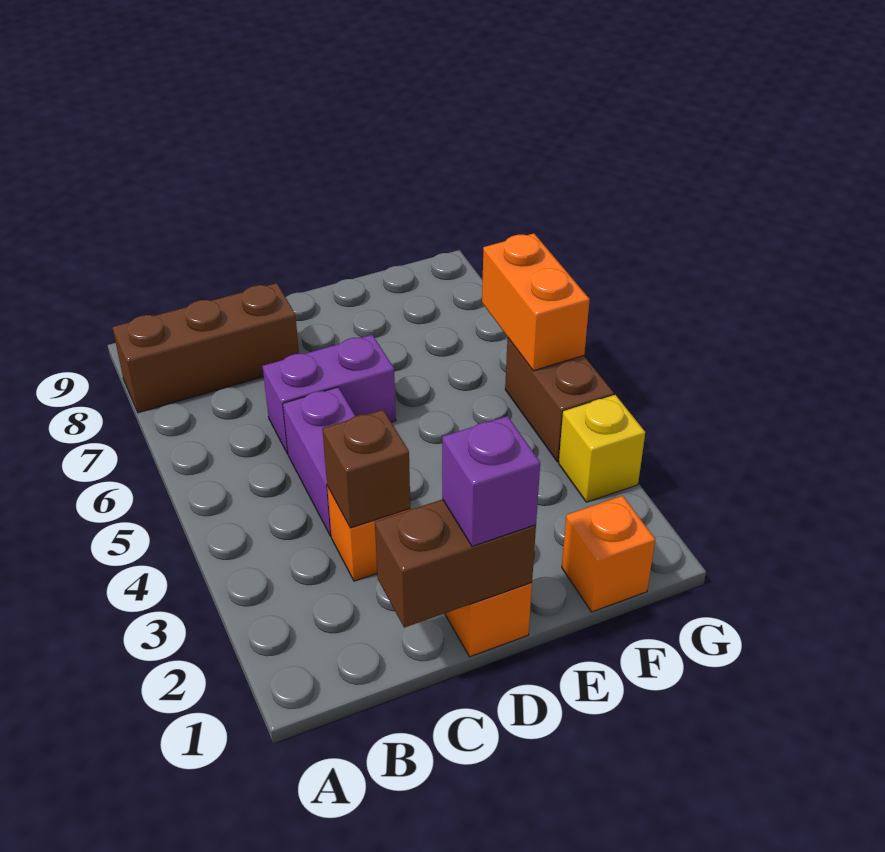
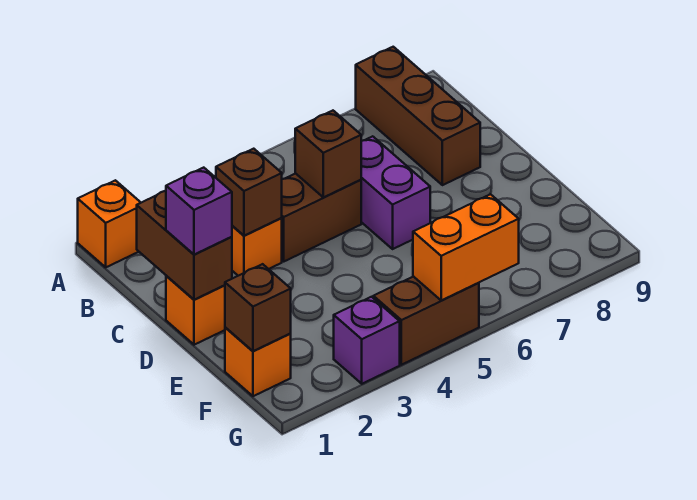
none -> orange 1x1 brick [78,180,141,267]
purple 1x2 brick [283,387,355,536] -> brown 1x2 brick [282,173,361,261]
none -> brown 1x1 brick [295,111,361,197]
none -> brown 1x1 brick [225,264,291,351]
yellow 1x1 brick [559,395,645,502] -> purple 1x1 brick [334,297,400,384]

